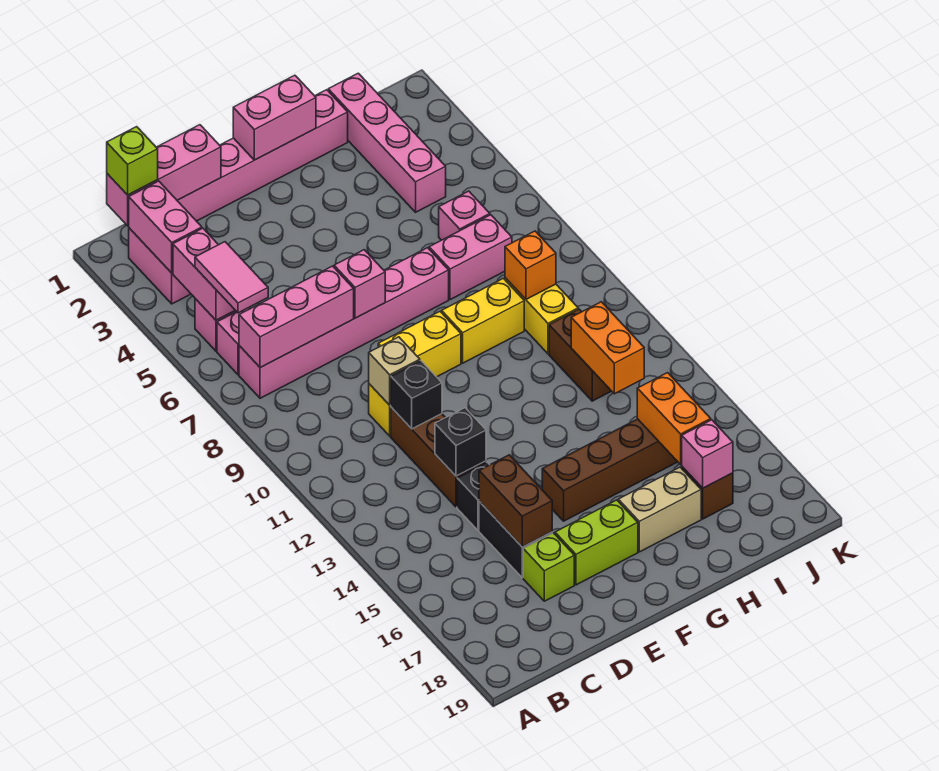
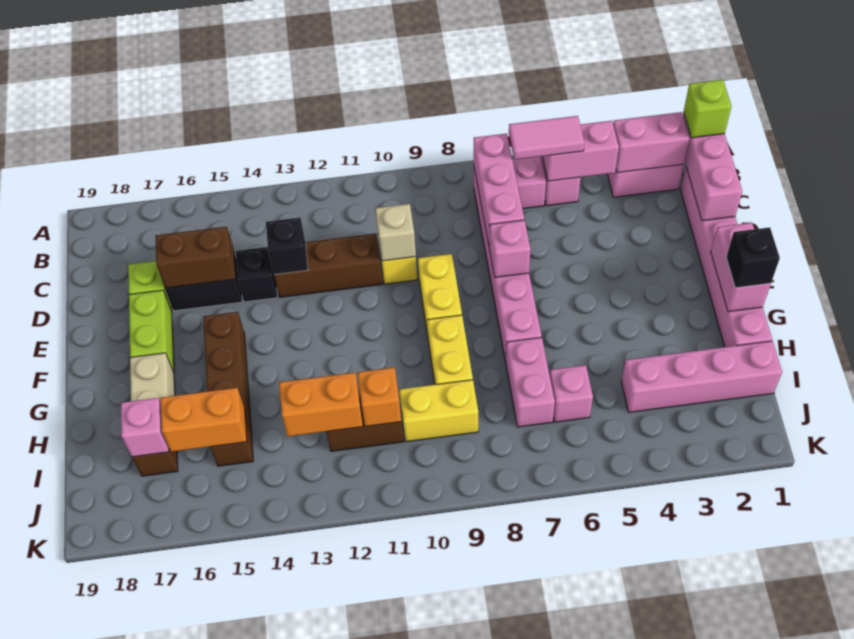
black 1x1 brick [391,361,442,429] -> black 1x1 brick moved to [726,227,780,288]
orange 1x1 brick [505,231,556,299] -> orange 1x1 brick moved to [358,367,402,426]

